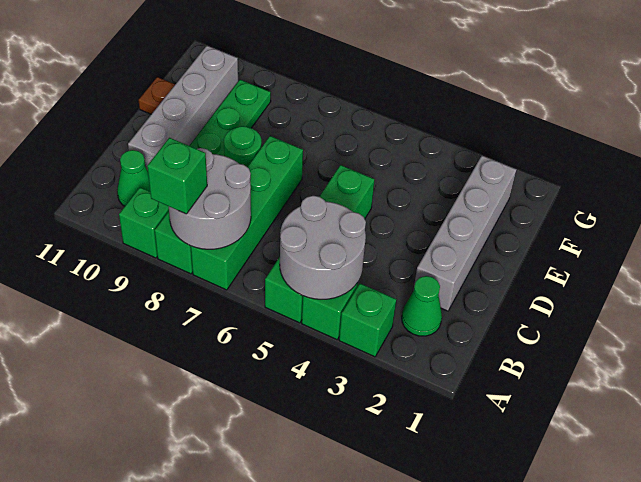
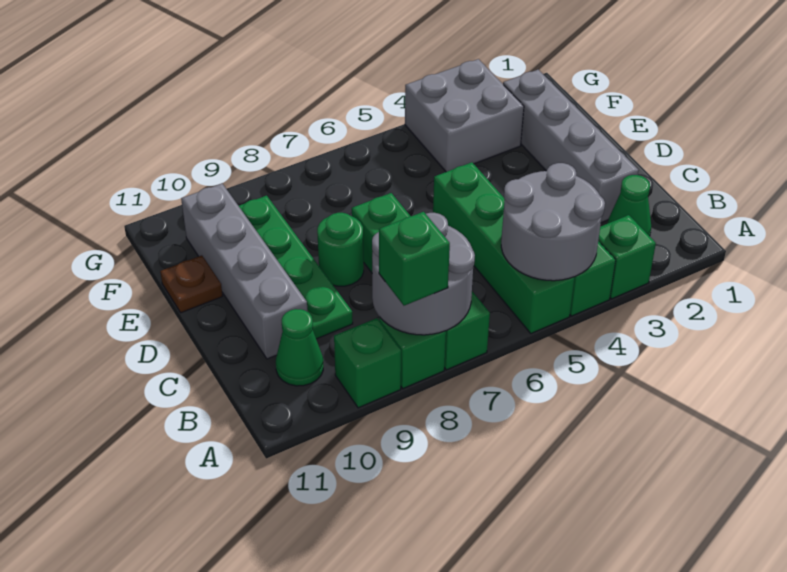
none -> grey 2x2 brick [405,59,524,172]

